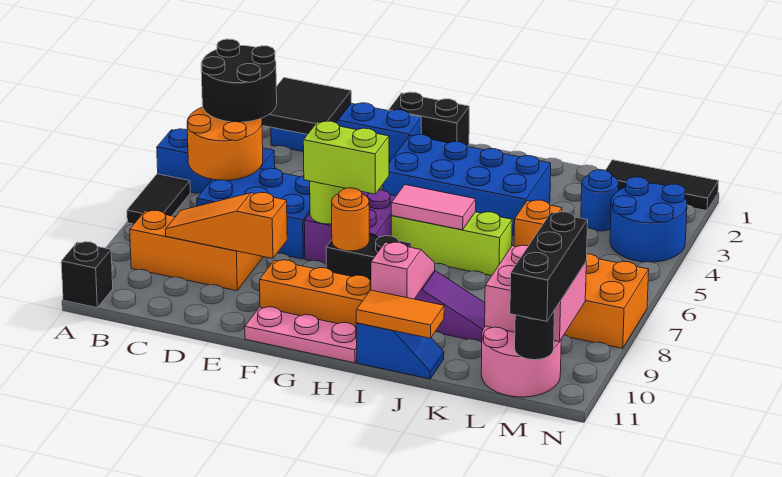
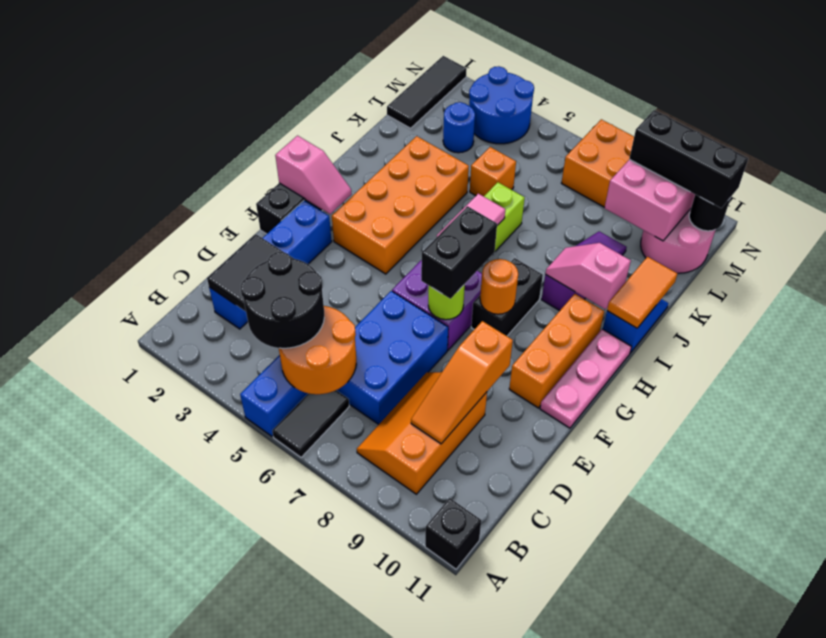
black 1x2 tile [127,174,190,224] -> black 1x2 tile turned to [272,390,349,457]
lime 1x2 brick [303,121,389,194] -> black 1x2 brick [421,206,497,299]
none -> pink 1x2 slope [275,136,352,214]
blue 2x4 brick [383,135,551,236] -> orange 2x4 brick [332,136,469,274]

